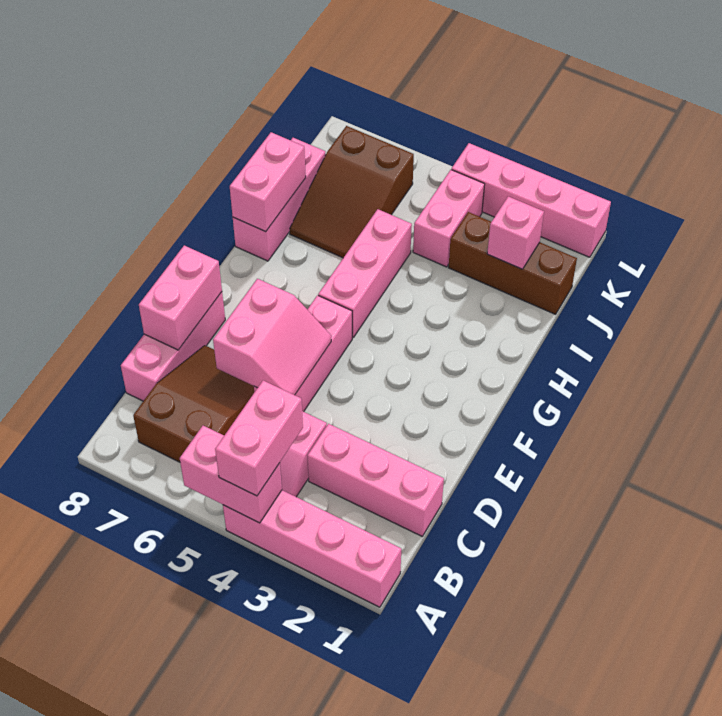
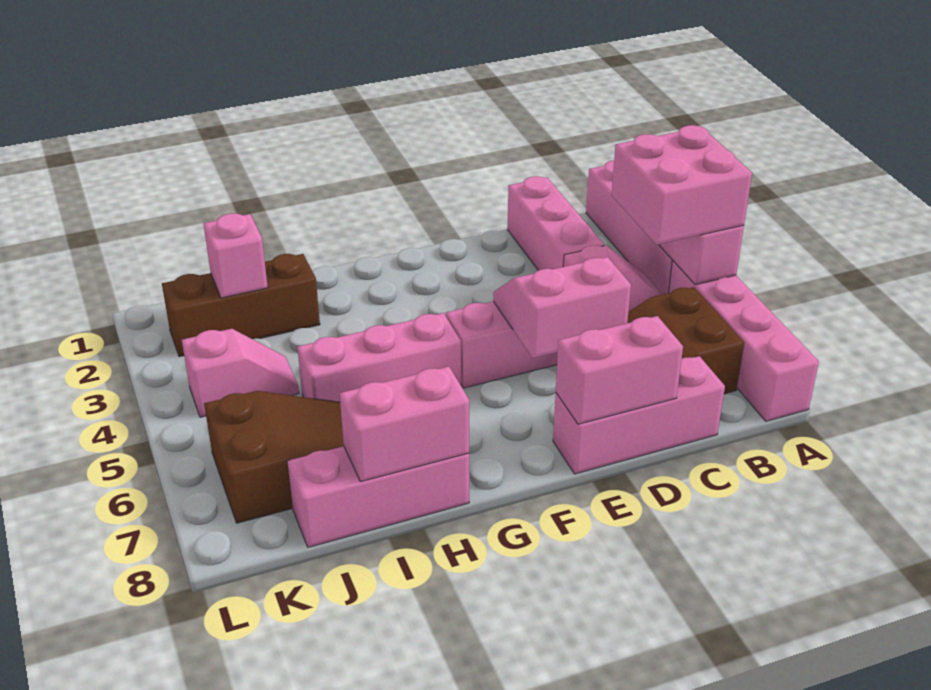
pink 1x2 brick [215,380,303,496] -> pink 2x2 brick [611,125,752,245]
brown 1x3 brick [449,212,577,314] -> brown 1x3 brick turned to [162,254,320,357]
pink 1x2 brick [413,170,485,267] -> pink 1x2 slope [182,329,299,417]
pink 1x4 brick [452,143,611,257] -> pink 1x4 brick moved to [669,261,819,421]

